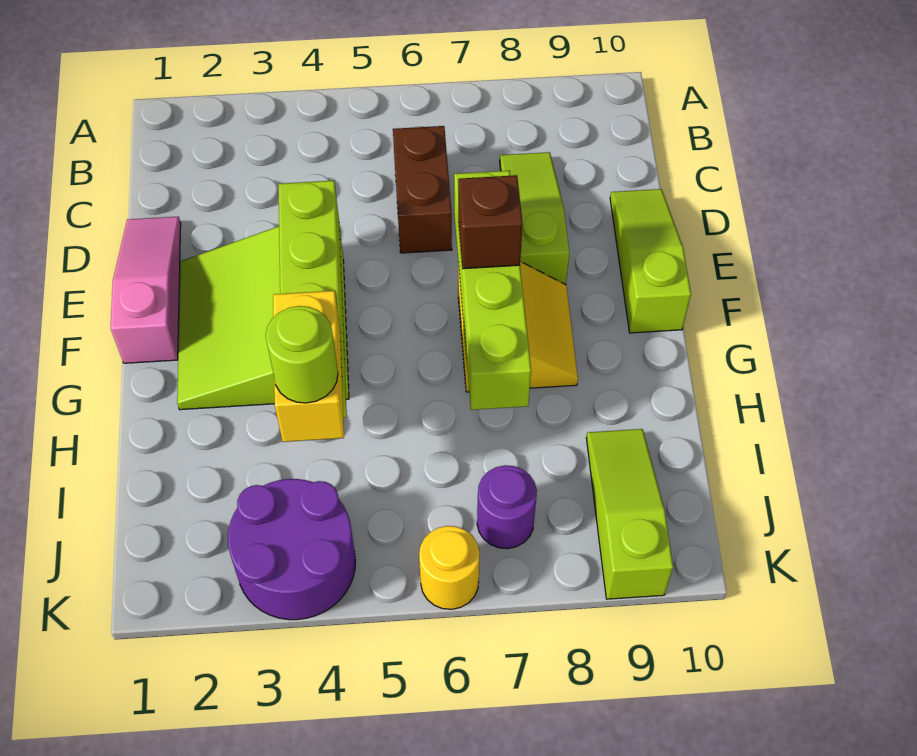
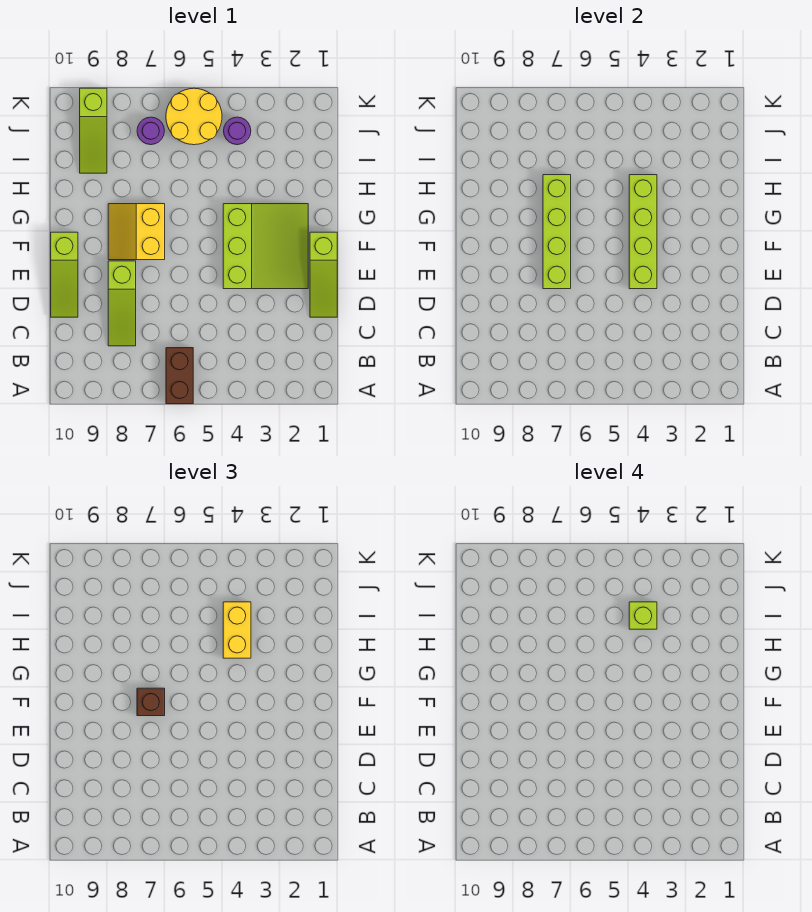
brown 1x2 brick [393,126,452,253] -> brown 1x2 brick moved to [166,348,193,404]
pink 1x3 slope [111,217,181,363] -> lime 1x3 slope [310,232,337,317]
lime 1x1 round brick [266,306,338,403] -> lime 1x1 brick [629,602,657,629]
purple 2x2 round brick [228,479,356,620] -> purple 1x1 round brick [224,117,251,145]
yellow 1x1 round brick [419,526,480,609] -> yellow 2x2 round brick [166,88,222,145]

